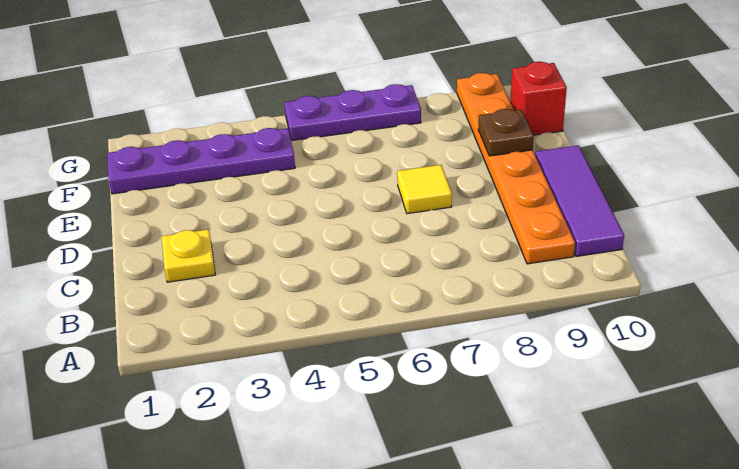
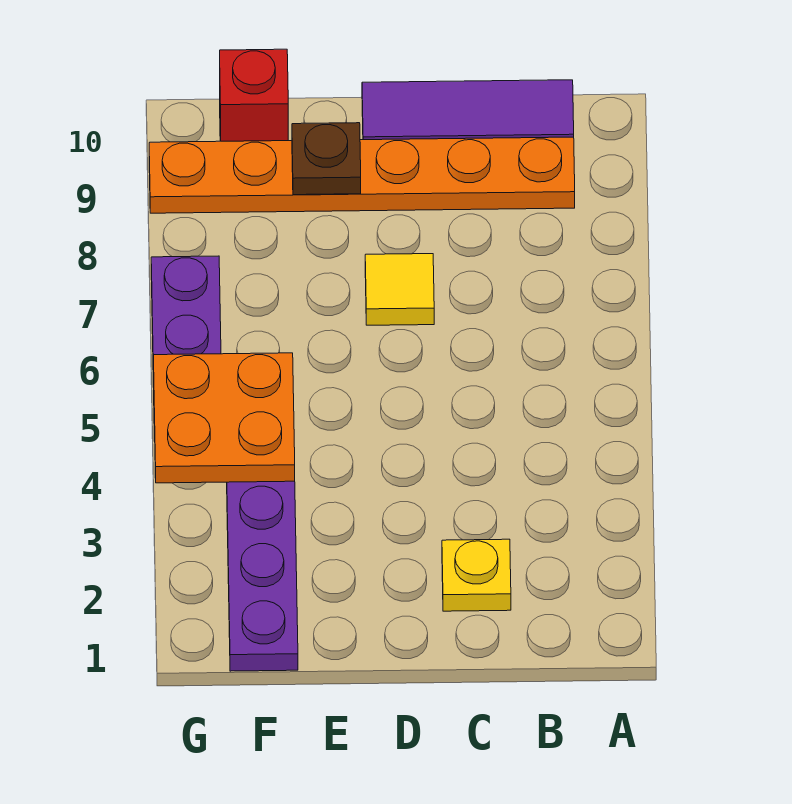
none -> orange 2x2 plate [153,353,295,483]

